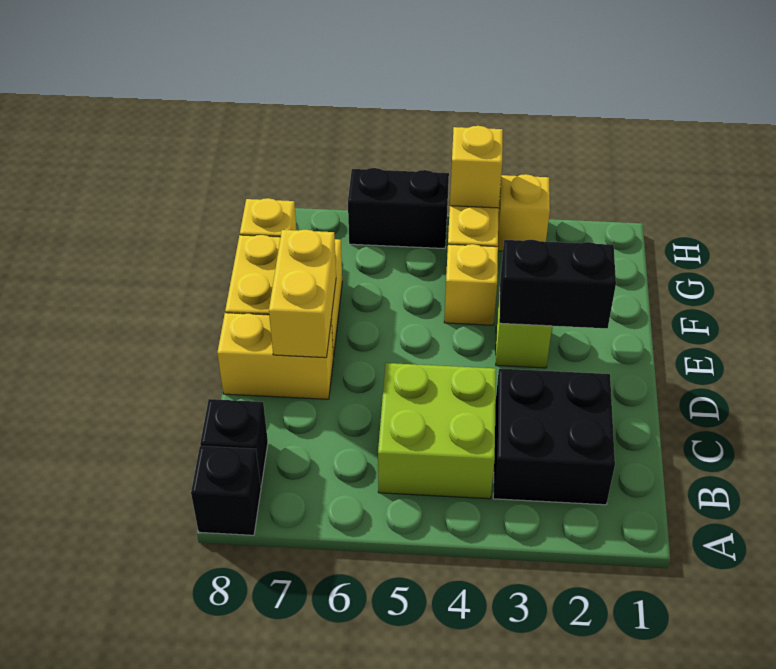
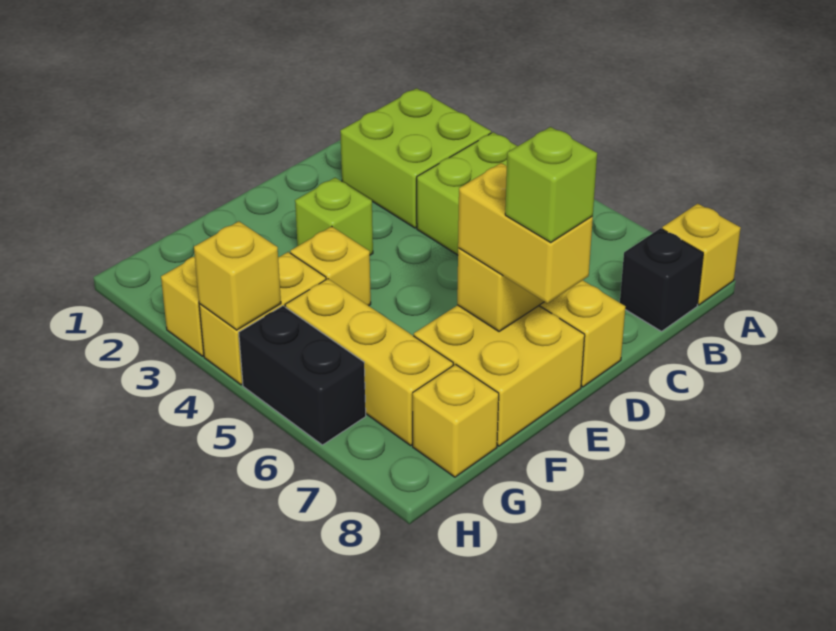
black 1x1 brick [191,446,261,535] -> yellow 1x1 brick [662,204,741,305]
black 2x2 brick [493,369,615,505] -> lime 2x2 brick [340,88,491,228]
black 1x2 brick [499,240,616,328] -> none
none -> yellow 1x2 brick [458,163,593,303]
none -> lime 1x1 brick [505,127,597,242]
none -> yellow 1x3 brick [285,279,453,445]

